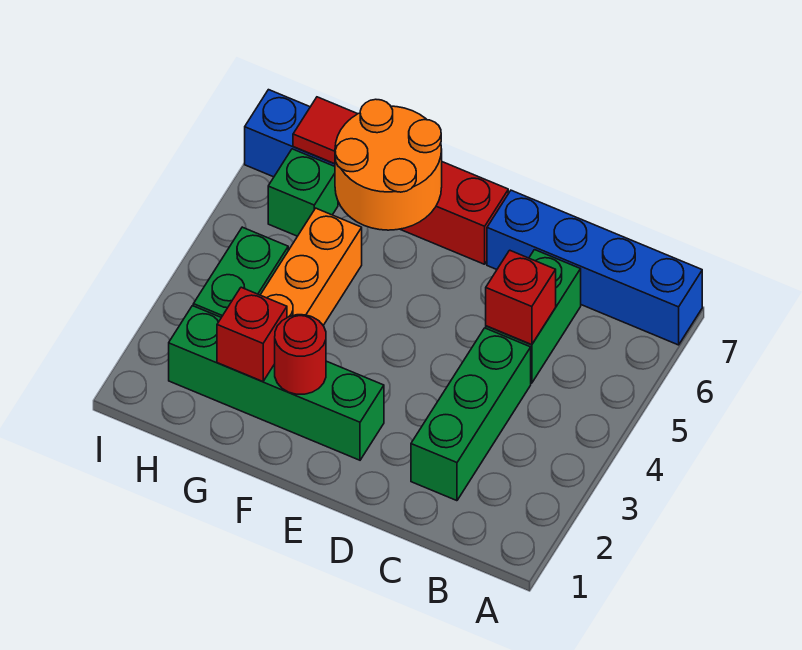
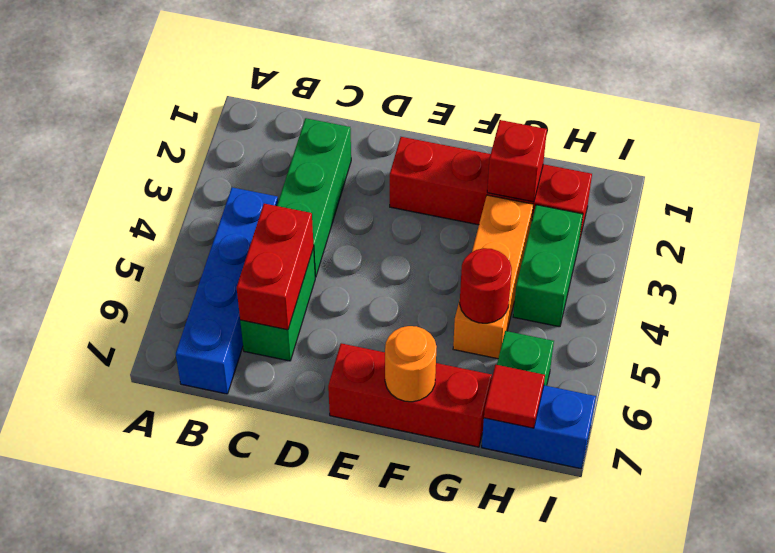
blue 1x4 brick [487,190,702,345] -> blue 1x4 brick turned to [176,187,278,394]
red 1x1 brick [486,250,556,345] -> red 1x2 brick [237,204,314,330]
green 1x4 brick [169,306,384,460] -> red 1x4 brick [390,137,592,242]
red 1x1 round brick [275,315,326,394] -> red 1x1 round brick moved to [460,248,512,323]
orange 2x2 round brick [335,99,442,230] -> orange 1x1 round brick [385,326,437,402]

